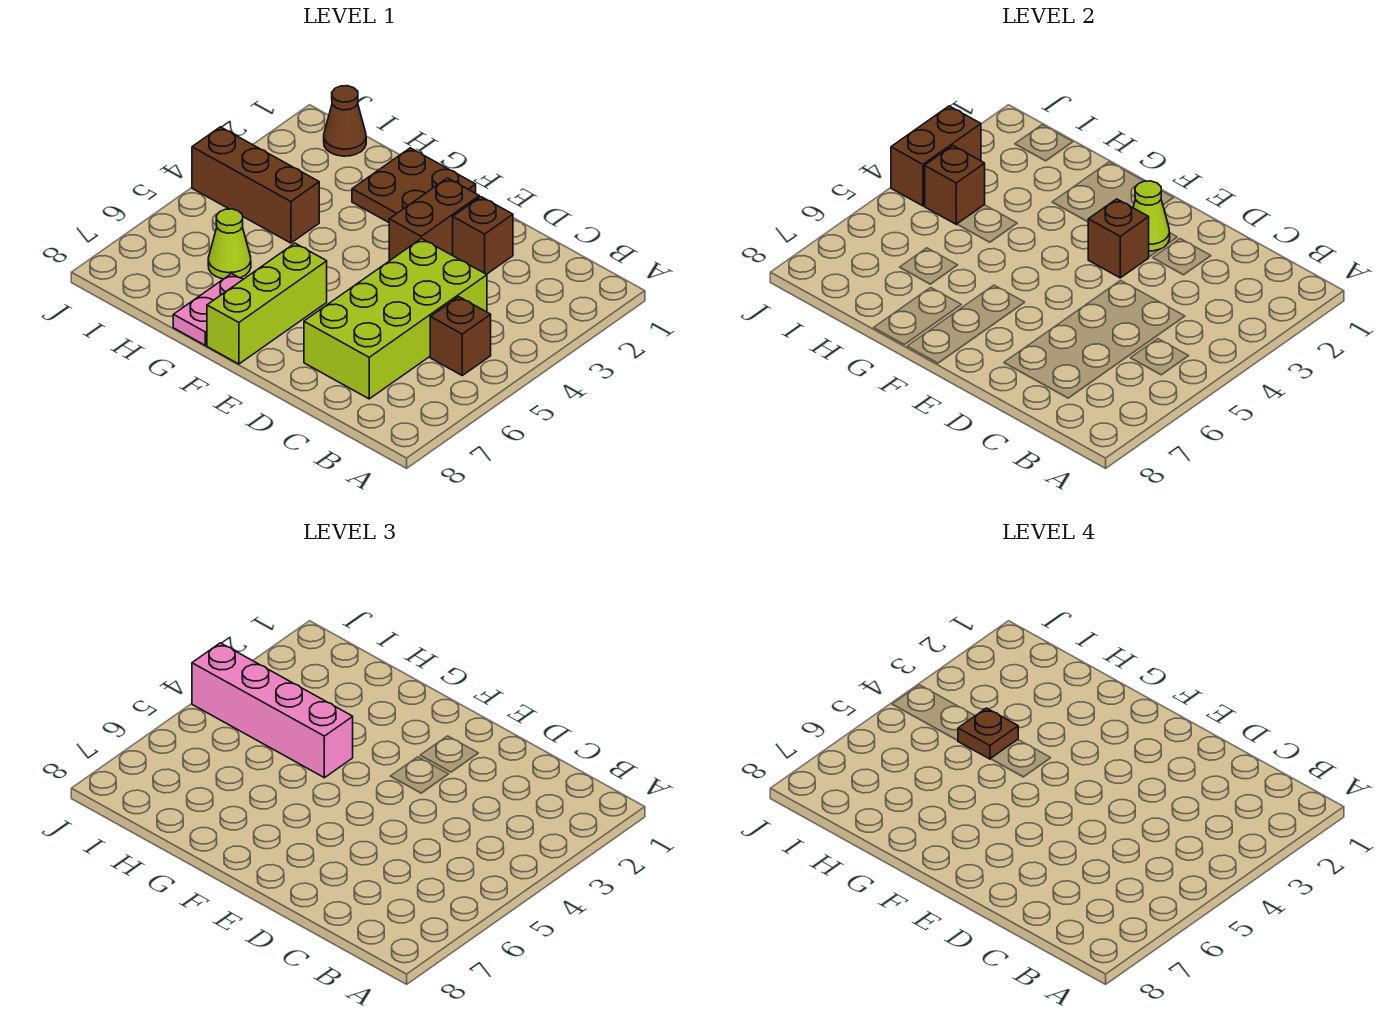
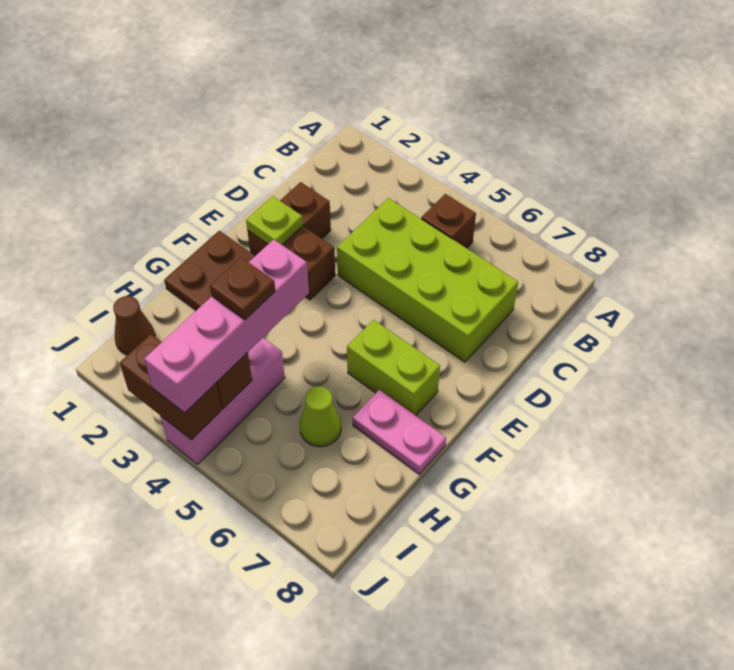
lime 1x1 cone [1133,181,1170,251] -> lime 1x1 plate [246,196,303,245]
brown 1x1 brick [1088,199,1149,278] -> none
lime 1x3 brick [207,243,327,364] -> lime 1x2 brick [347,320,440,415]
brown 1x3 brick [192,127,319,243] -> pink 1x3 brick [161,338,285,464]

